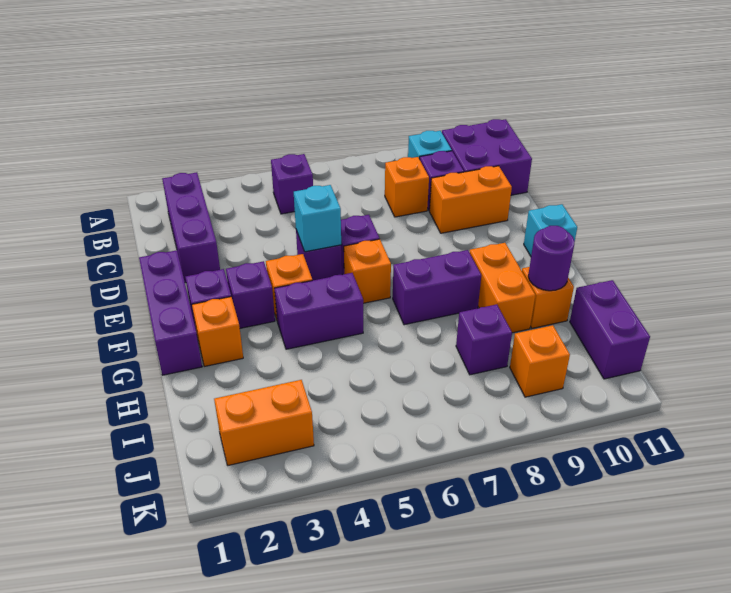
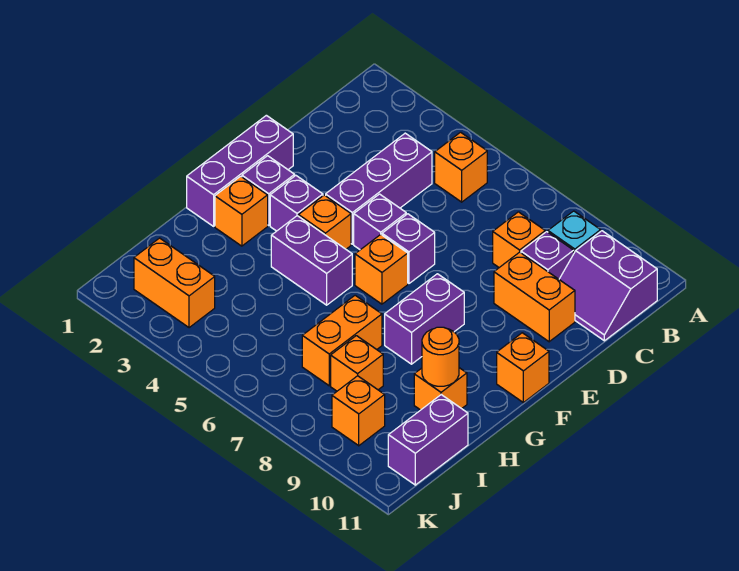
purple 1x3 brick [162,172,220,283] -> purple 1x3 brick moved to [326,133,432,244]
purple 1x1 brick [271,154,313,214] -> orange 1x1 brick [435,132,487,202]
purple 2x2 brick [442,119,532,195] -> purple 2x2 slope [559,231,657,341]
cyan 1x1 brick [294,185,341,252] -> none
cyan 1x1 brick [524,204,577,256] -> orange 1x1 brick [497,333,549,403]
purple 1x2 brick [393,250,481,325] -> purple 1x2 brick turned to [385,274,464,364]
orange 1x2 brick [470,243,535,333] -> orange 1x2 brick moved to [302,295,382,386]
purple 1x1 round brick [528,226,575,291] -> orange 1x1 round brick [422,327,459,386]
purple 1x1 brick [456,304,512,375] -> orange 1x1 brick [331,336,383,391]

